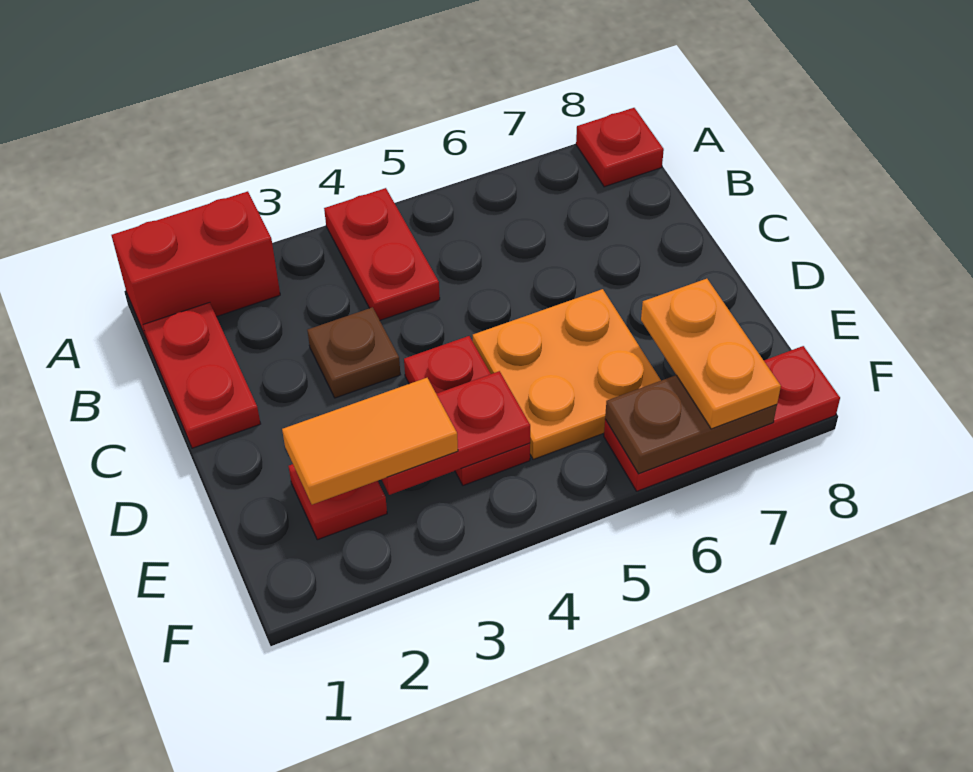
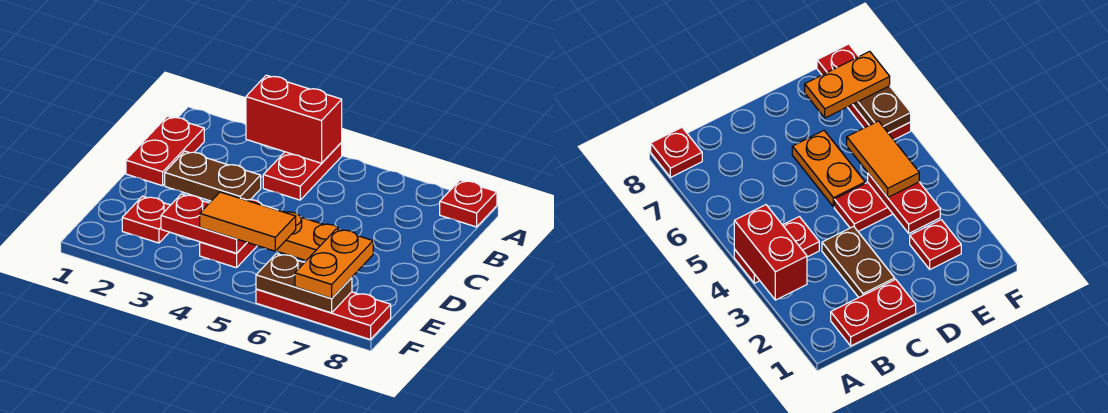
red 1x2 brick [111,191,280,340] -> red 1x2 brick moved to [246,75,342,163]
brown 1x1 plate [307,307,400,398] -> brown 1x2 plate [165,151,261,201]
orange 2x2 plate [473,289,661,459] -> orange 1x2 plate [276,211,342,260]
orange 1x2 tile [282,378,458,505] -> orange 1x2 tile moved to [200,192,296,251]

